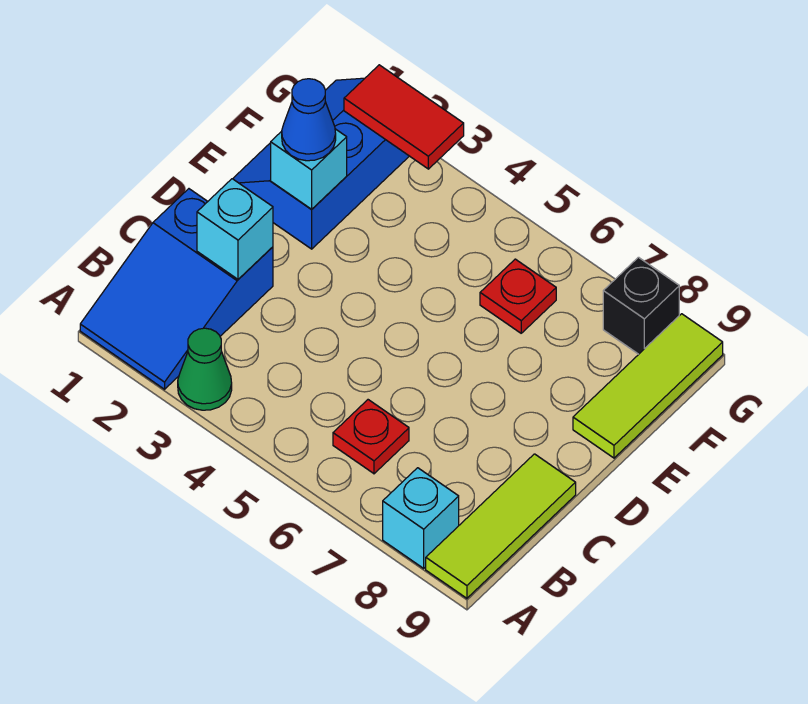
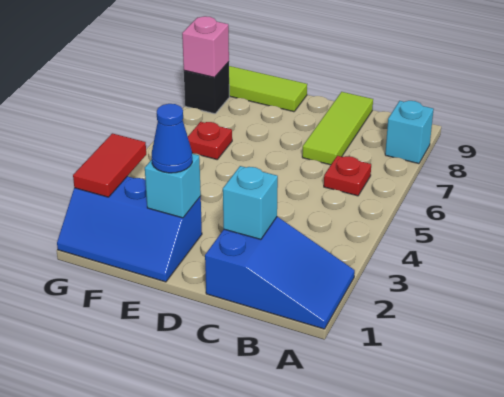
green 1x1 cone [178,328,232,410] -> none
lime 1x3 tile [426,454,576,598] -> lime 1x3 tile turned to [302,92,373,165]
none -> pink 1x1 brick [182,16,229,77]

